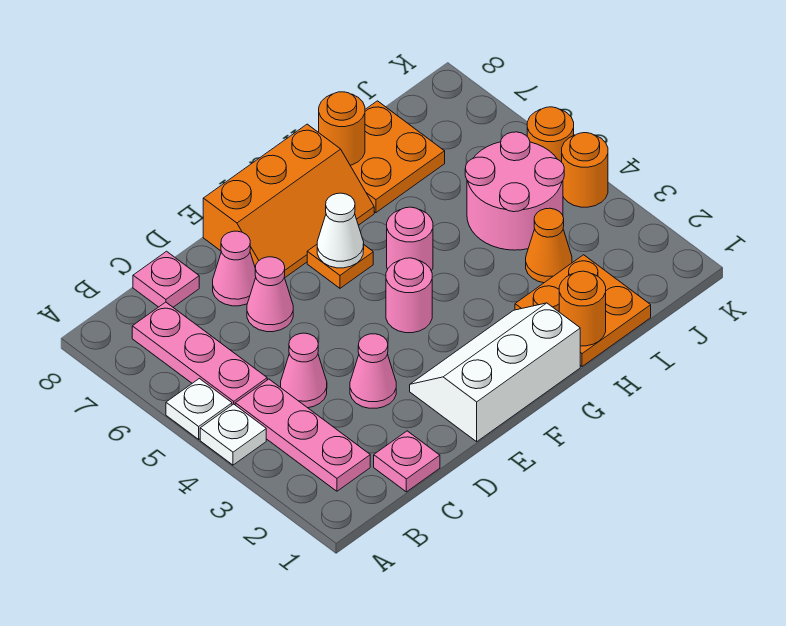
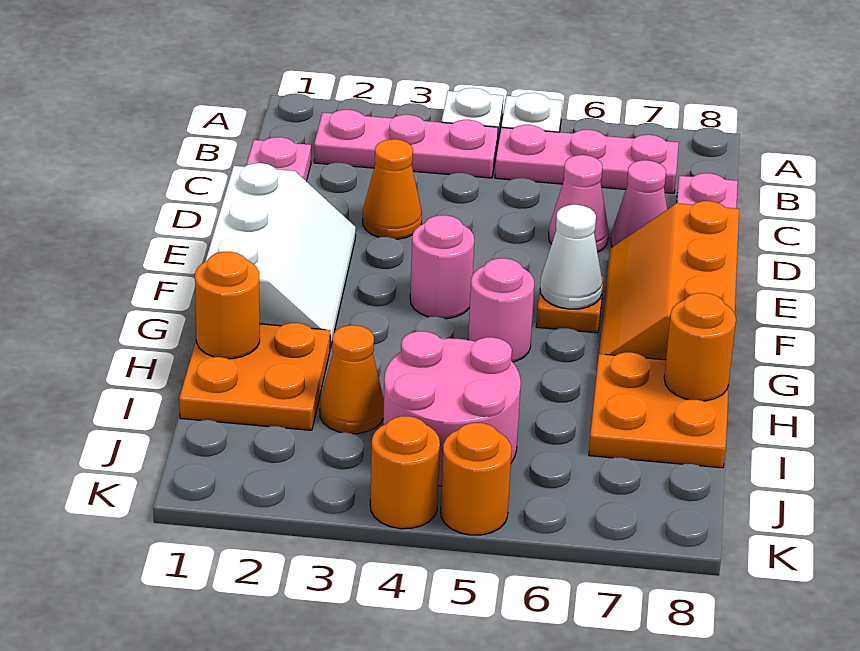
pink 1x1 cone [281,333,327,408] -> none
pink 1x1 cone [350,334,396,408] -> orange 1x1 cone [363,139,422,239]

